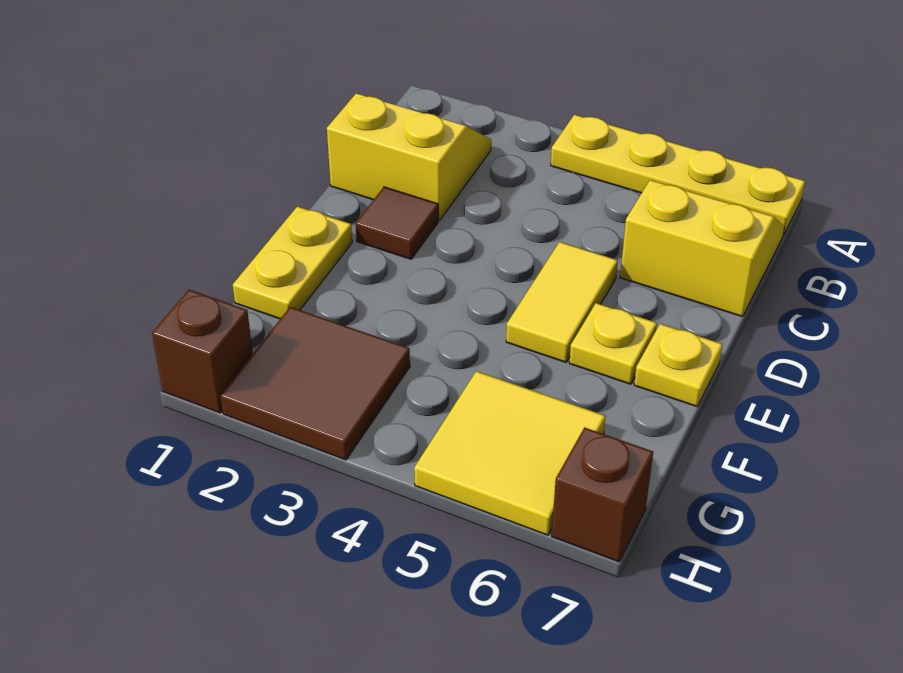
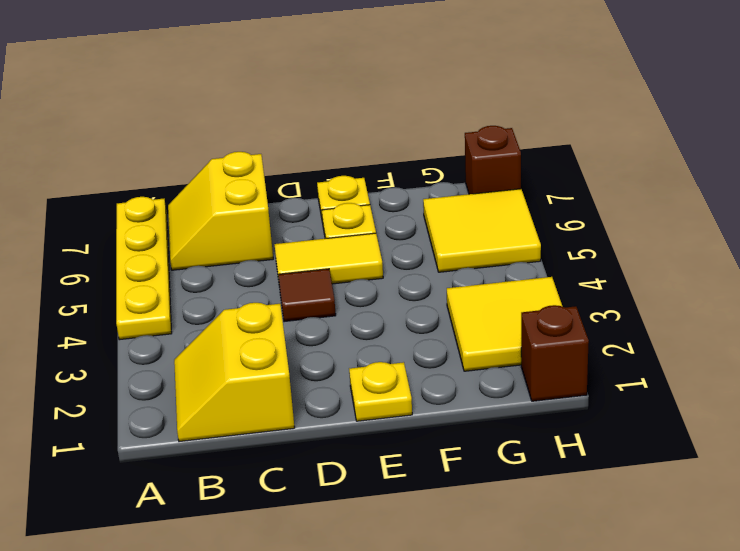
brown 1x1 tile [356,187,438,259] -> brown 1x1 tile moved to [278,269,336,322]
yellow 1x2 plate [233,206,352,319] -> yellow 1x1 plate [349,362,412,421]
brown 2x2 tile [221,307,410,460] -> yellow 2x2 tile [447,277,563,371]

